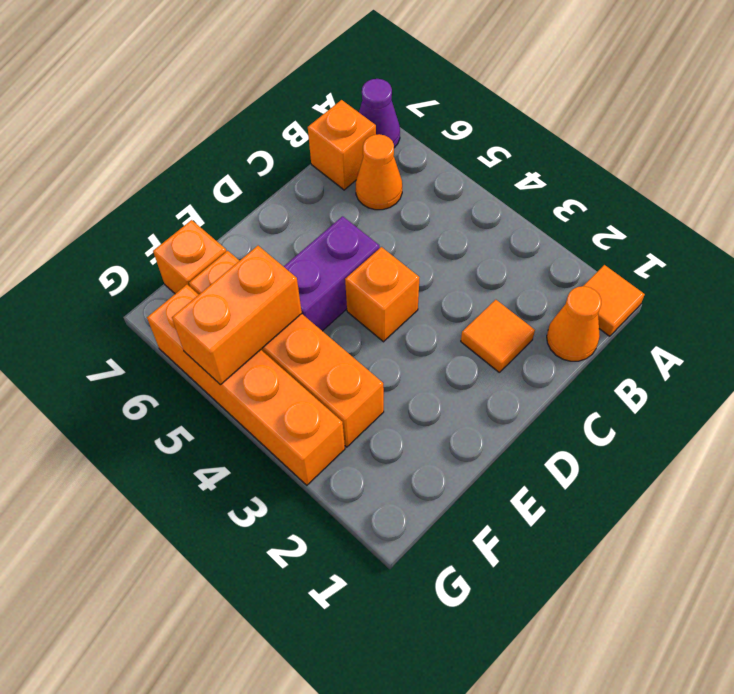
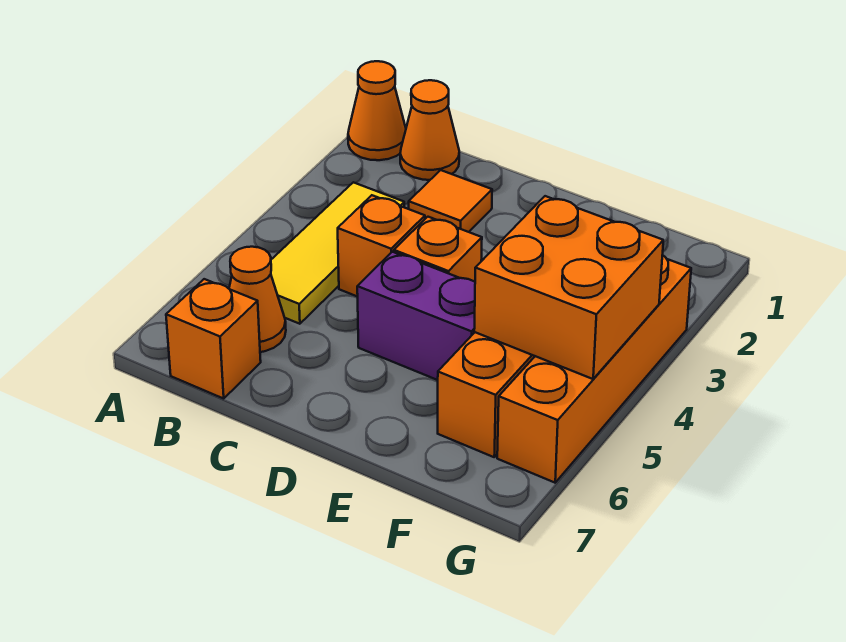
orange 1x1 tile [584,265,645,336] -> orange 1x1 cone [348,61,406,160]
purple 1x1 cone [359,79,400,148] -> none
none -> yellow 1x3 tile [271,182,404,324]
orange 1x2 brick [172,246,302,385] -> orange 2x2 brick [474,196,663,379]
orange 1x1 brick [153,220,226,294] -> orange 1x1 brick moved to [338,195,425,297]

